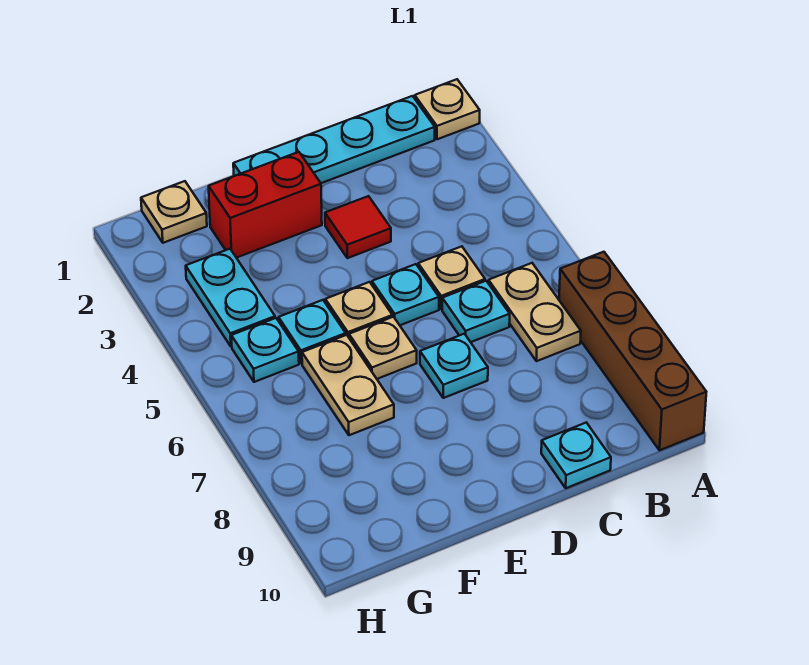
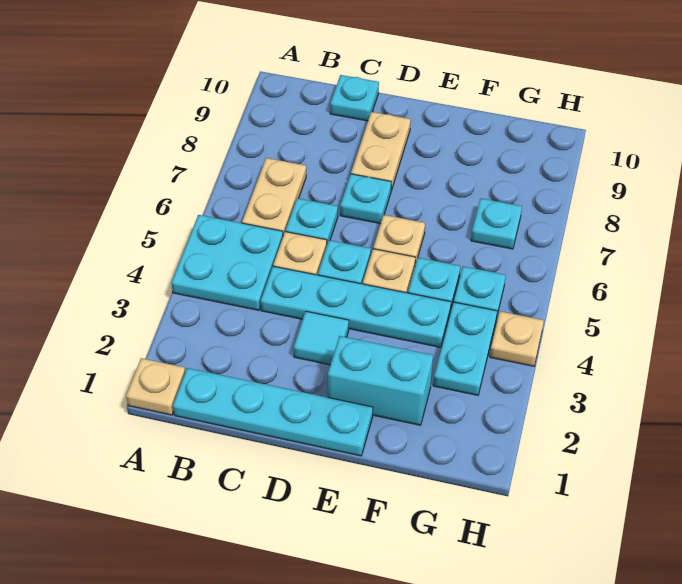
none -> cyan 2x2 plate [171,215,283,310]
brown 1x4 brick [559,252,706,450] -> none
none -> cyan 1x4 plate [261,266,451,347]
red 1x1 tile [325,196,391,258] -> cyan 1x1 tile [294,311,349,365]
red 1x2 brick [209,152,322,258] -> cyan 1x2 brick [328,336,433,425]
tan 1x2 plate [302,335,394,435] -> tan 1x2 plate moved to [351,112,411,191]
tan 1x1 plate [141,181,207,243] -> tan 1x1 plate moved to [490,311,544,366]
none -> cyan 1x1 plate [471,198,522,249]

